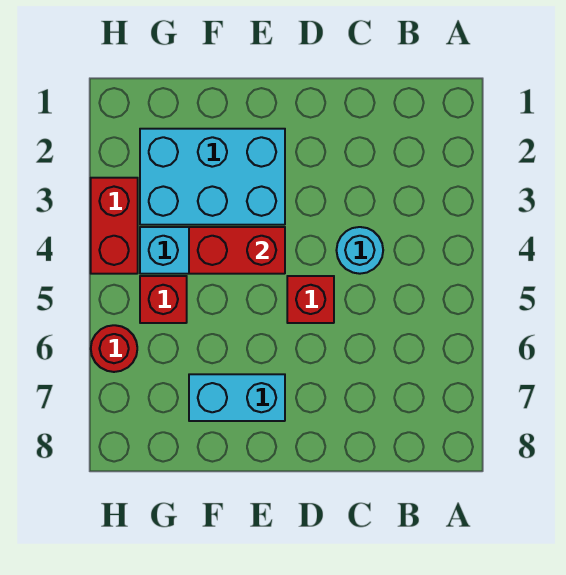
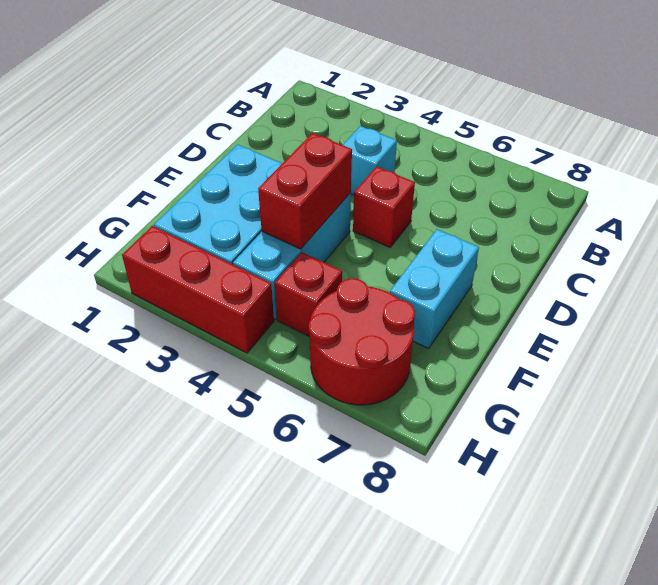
cyan 1x1 round brick [336,227,383,274] -> cyan 1x1 brick [343,126,397,195]
red 1x2 brick [91,178,138,274] -> red 1x3 brick [122,226,274,353]
red 1x1 round brick [91,325,137,372] -> red 2x2 round brick [309,278,415,405]

